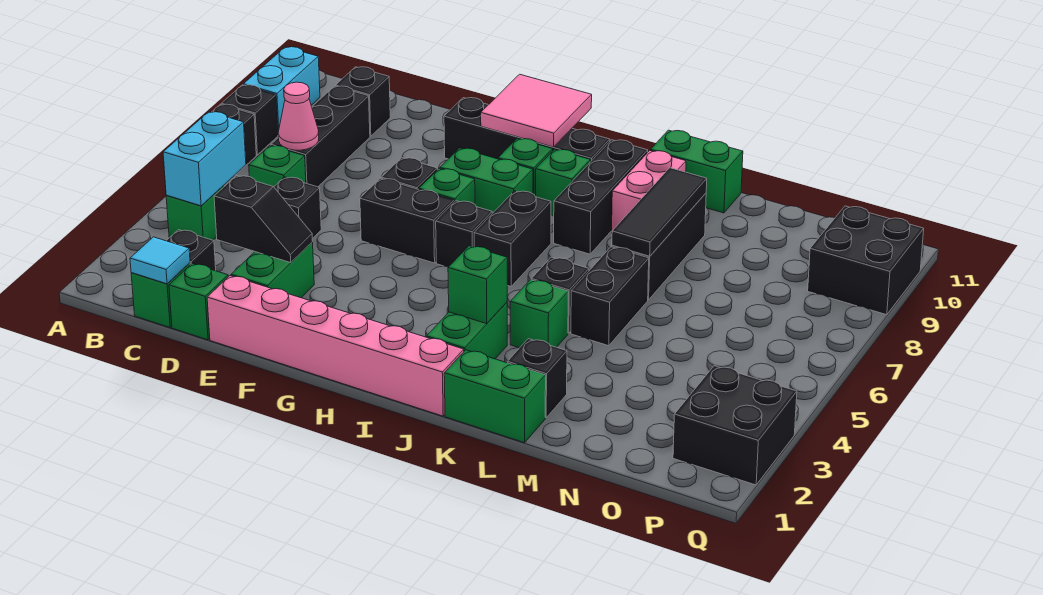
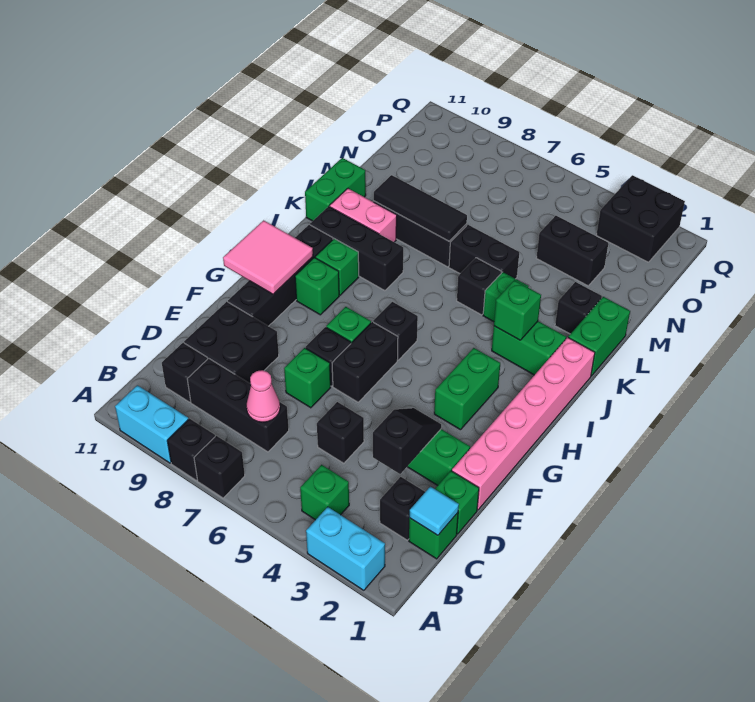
cyan 1x2 brick [163,112,246,206] -> cyan 1x2 brick moved to [306,507,385,590]
green 1x1 brick [249,146,306,187] -> green 1x1 brick moved to [284,348,331,408]
green 1x2 brick [440,148,533,214] -> green 1x2 brick moved to [434,348,500,430]
black 1x2 brick [474,191,551,286] -> black 1x2 brick moved to [537,216,608,286]
black 2x2 brick [808,206,924,315] -> black 2x2 brick moved to [184,302,279,384]

